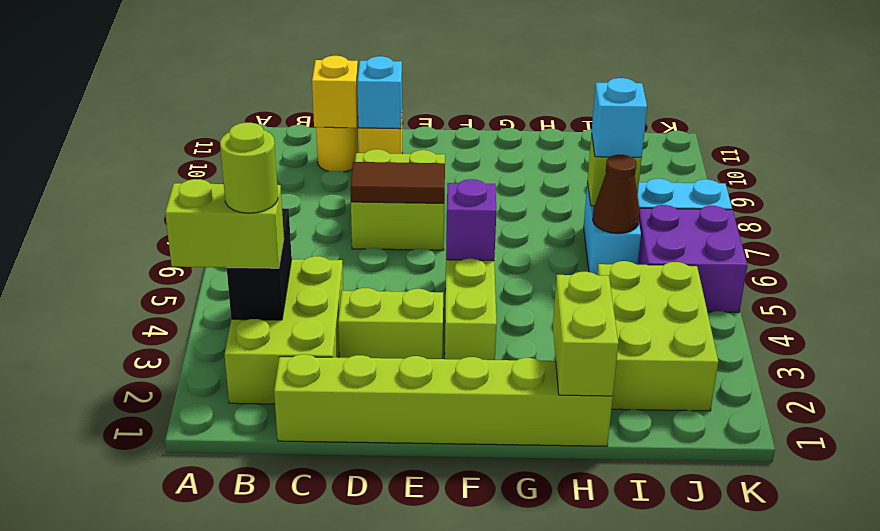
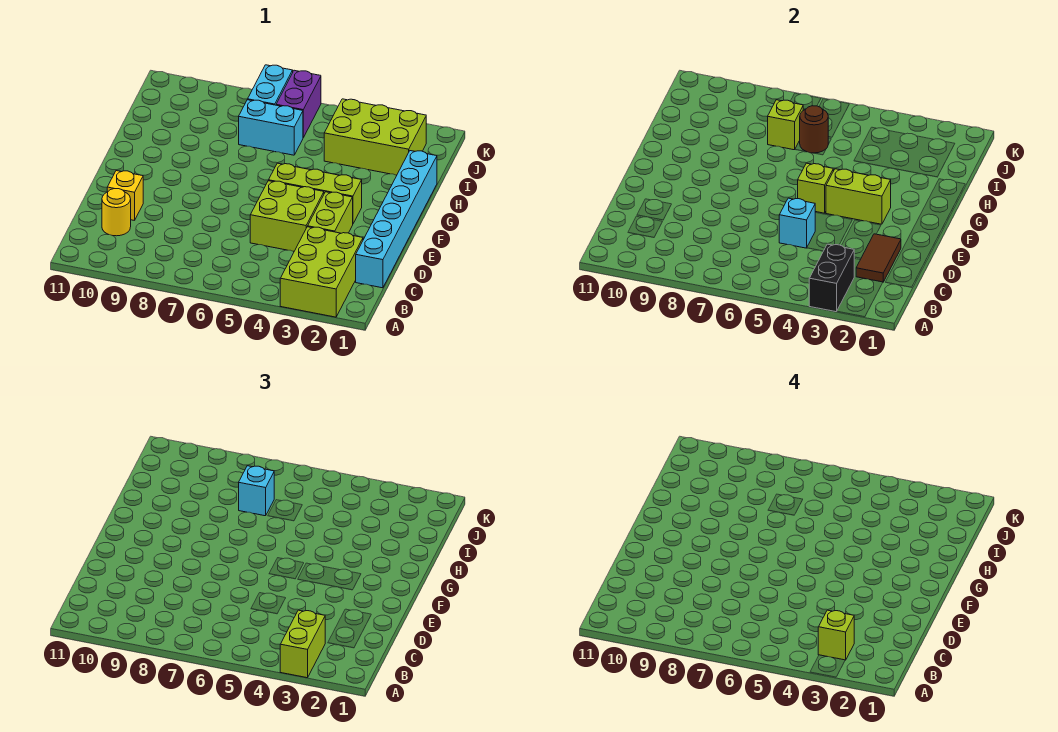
lime 2x3 brick [225,256,343,404] -> lime 2x3 brick turned to [280,227,363,317]
black 1x2 brick [227,209,292,320] -> black 1x2 brick turned to [809,244,854,312]
lime 1x1 round brick [220,123,278,213] -> lime 1x1 brick [818,610,854,660]
lime 1x6 brick [274,354,613,446] -> cyan 1x6 brick [356,151,437,288]
yellow 1x1 brick [312,56,358,128] -> none
lime 2x2 brick [351,149,445,250] -> lime 2x2 brick moved to [250,181,324,251]
brown 1x2 tile [350,162,445,203] -> brown 1x2 tile moved to [856,234,901,282]
cyan 1x1 brick [357,56,402,129] -> cyan 1x1 brick moved to [779,198,815,248]
purple 1x1 brick [446,179,496,261] -> lime 1x1 brick [798,163,833,213]
lime 1x2 brick [553,272,618,396] -> lime 1x2 brick moved to [826,169,891,224]
brown 1x1 cone [593,155,640,234] -> brown 1x1 round brick [800,106,828,153]
purple 2x2 brick [638,205,747,312] -> purple 1x2 brick [276,70,321,138]

